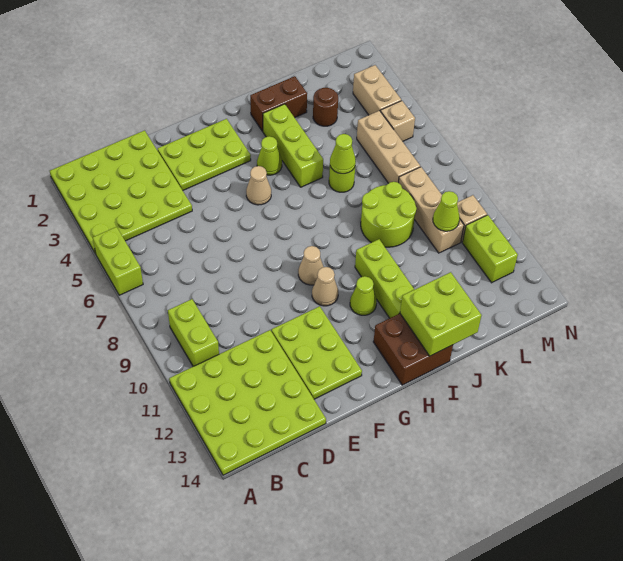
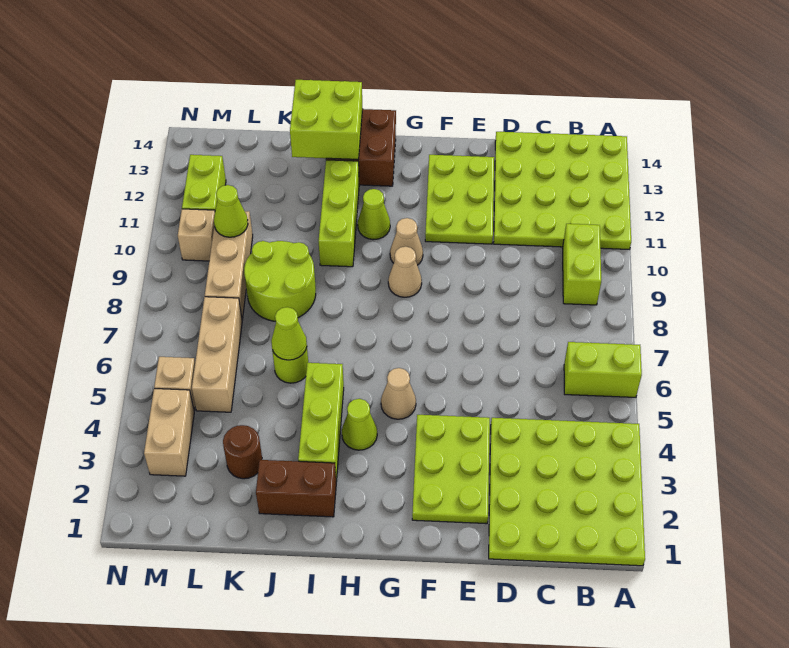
lime 1x2 brick [93,227,143,295] -> lime 1x2 brick turned to [564,342,642,397]
lime 2x3 plate [158,119,251,190] -> lime 2x3 plate turned to [412,415,490,524]

